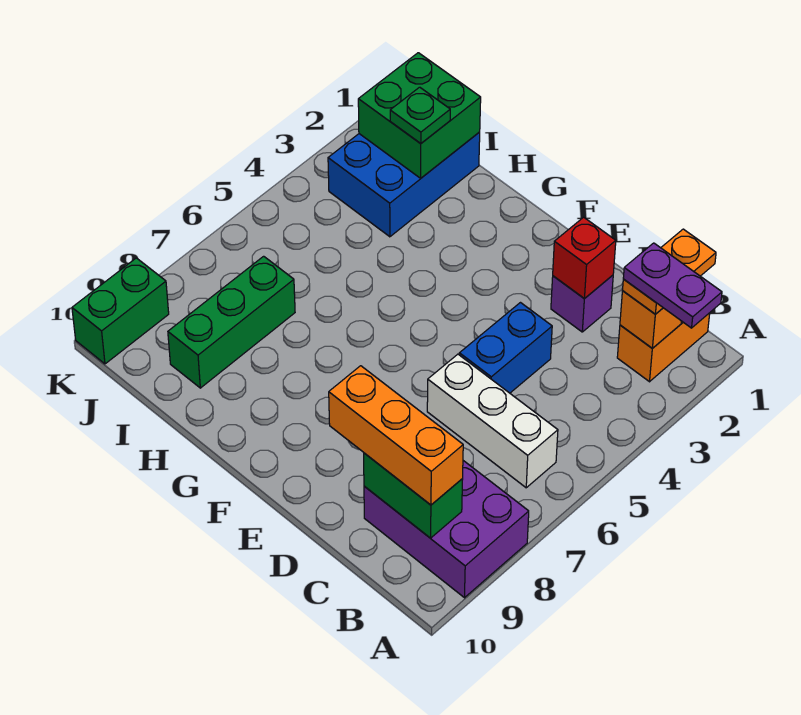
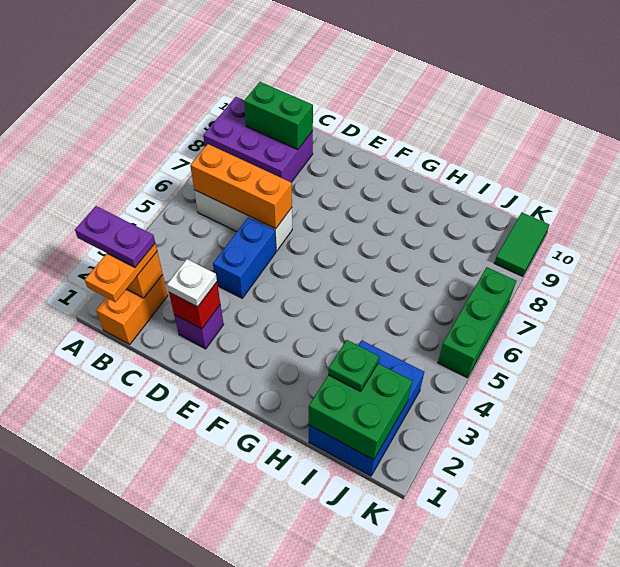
orange 1x3 brick [329,366,463,505] -> orange 1x3 brick moved to [190,144,292,229]
none -> white 1x1 plate [167,259,217,307]
green 1x3 brick [168,256,295,388] -> green 1x3 brick moved to [438,267,516,378]
green 1x2 brick [72,258,169,364] -> green 1x2 tile [494,213,549,276]

